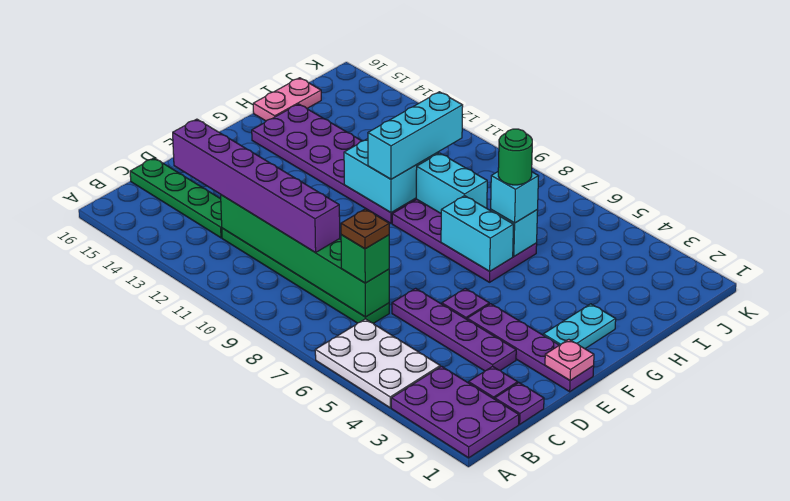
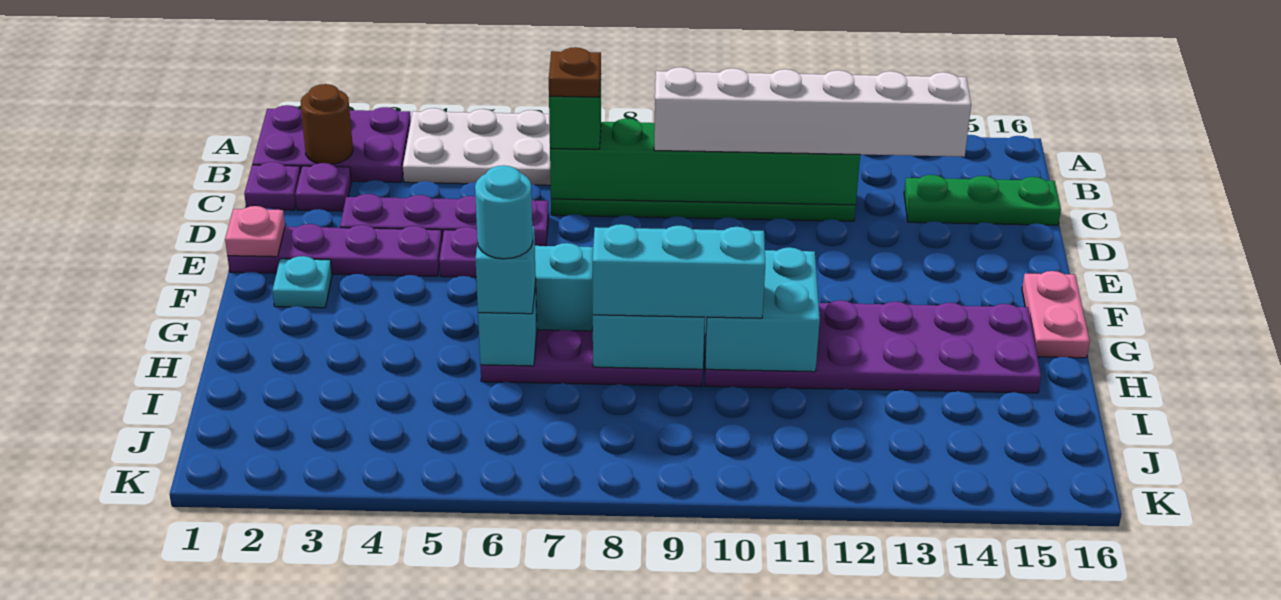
none -> brown 1x1 round brick [301,84,353,164]
purple 1x6 brick [173,119,340,253] -> white 1x6 brick [654,67,971,157]
green 1x4 plate [130,158,222,238] -> green 1x3 plate [904,175,1061,225]
cyan 1x2 plate [543,304,616,349] -> cyan 1x1 plate [272,256,332,308]
cyan 1x3 brick [368,92,463,179] -> cyan 1x3 brick turned to [593,224,765,318]
green 1x1 round brick [498,129,532,185] -> cyan 1x1 round brick [475,165,533,259]
pink 1x2 plate [253,78,321,121] -> pink 1x2 plate moved to [1022,271,1090,358]

